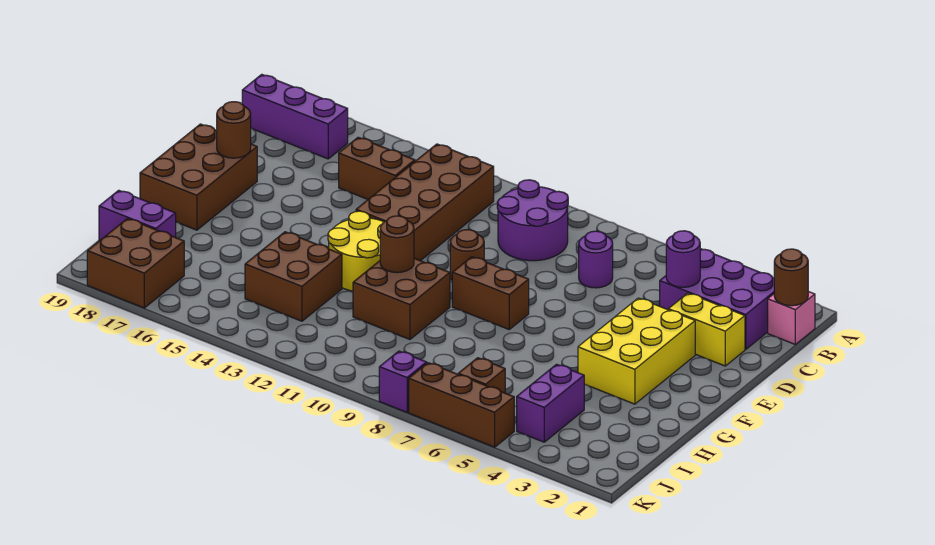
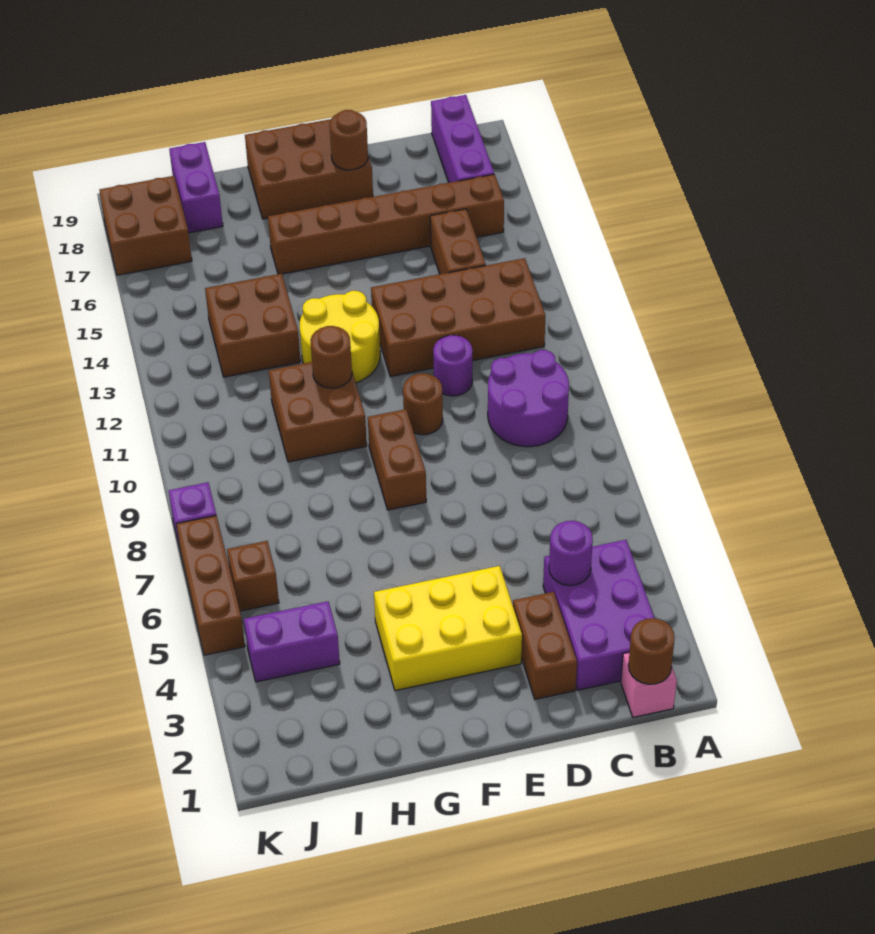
none -> brown 1x6 brick [268,174,504,274]
purple 1x1 round brick [579,231,613,288] -> purple 1x1 round brick moved to [433,335,472,396]
yellow 1x2 brick [668,293,745,366] -> brown 1x2 brick [513,592,577,699]

